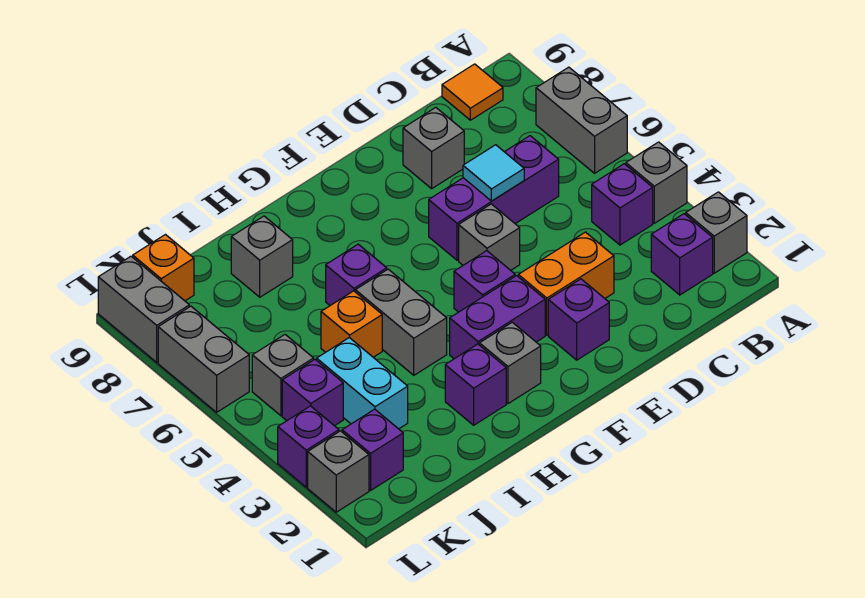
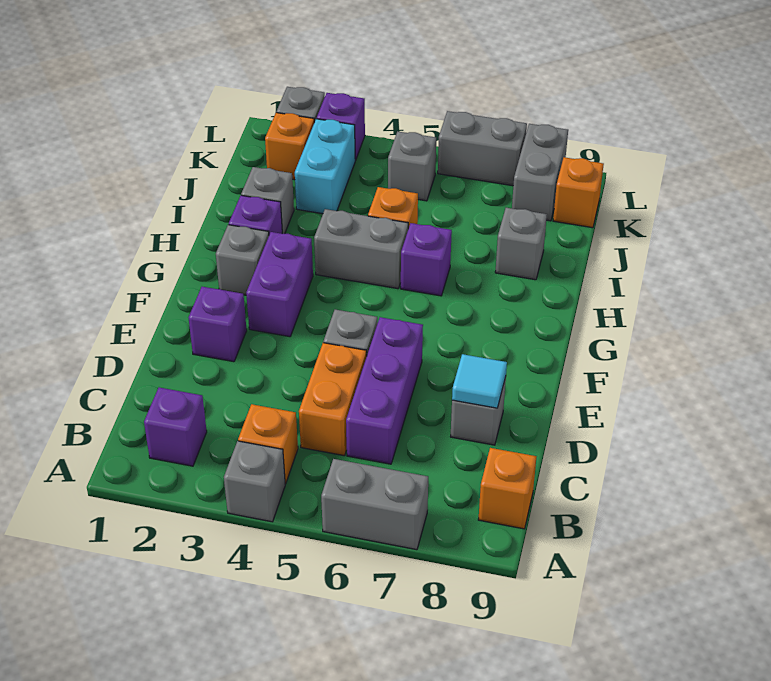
grey 1x1 brick [686,192,747,273] -> grey 1x1 brick moved to [241,167,294,234]
purple 1x1 brick [592,164,653,245] -> orange 1x1 brick [238,404,298,484]
orange 1x1 tile [442,64,503,120] -> orange 1x1 brick [478,448,537,529]
orange 1x2 brick [518,232,614,335] -> orange 1x2 brick moved to [299,343,367,456]
cyan 1x1 tile [463,145,524,201] -> cyan 1x1 tile moved to [452,354,507,408]
purple 1x1 brick [454,251,515,312] -> none
cyan 1x2 brick [317,338,408,429] -> cyan 1x2 brick turned to [295,119,355,214]
purple 1x1 brick [342,409,403,490] -> orange 1x1 brick [265,113,314,180]
purple 1x1 brick [282,359,343,426] -> none
grey 1x2 brick [98,256,189,362] -> grey 1x2 brick turned to [512,124,568,221]

